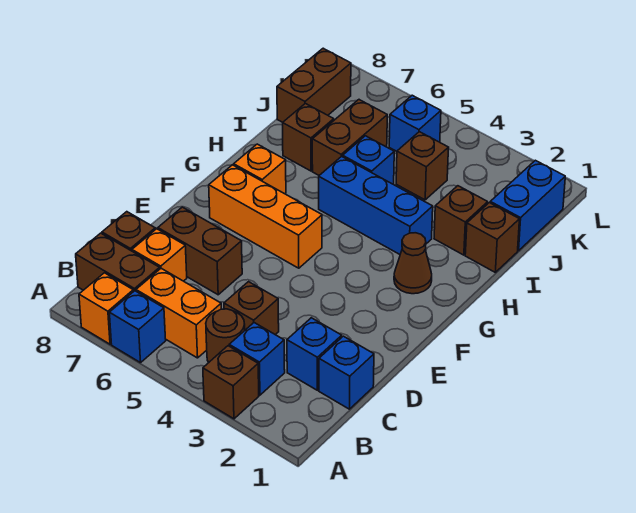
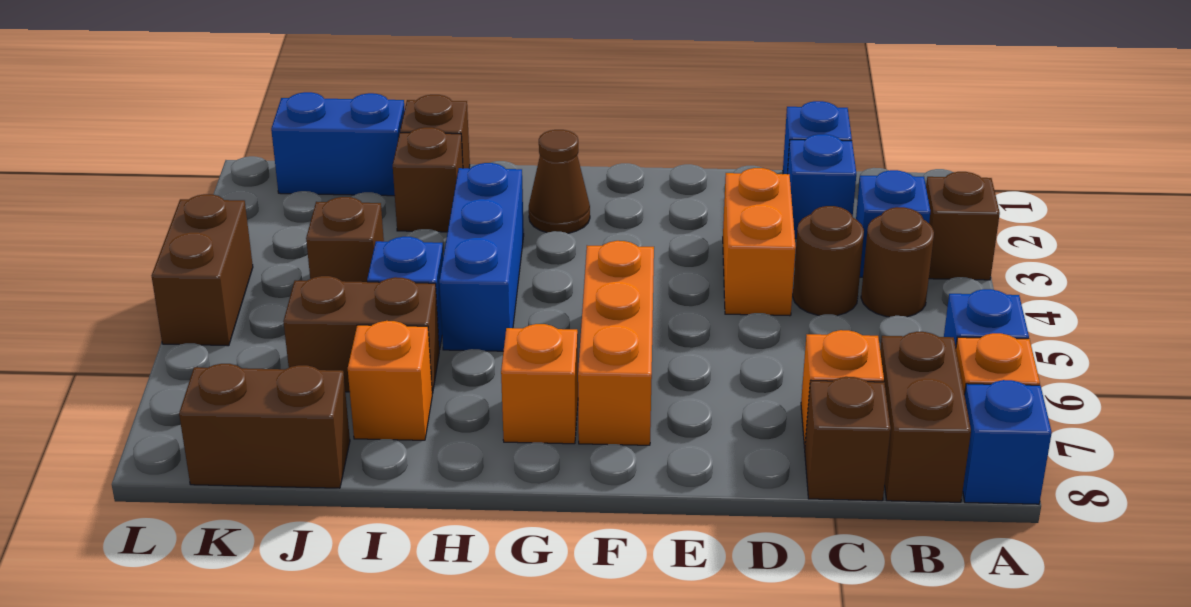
orange 1x2 brick [136,268,221,358] -> orange 1x2 brick moved to [723,168,796,316]
brown 1x1 brick [224,282,279,335] -> brown 1x1 round brick [793,206,864,316]
brown 1x2 brick [158,207,242,295] -> brown 1x2 brick moved to [152,194,253,346]
brown 1x1 brick [283,104,334,171] -> orange 1x1 brick [348,321,432,440]
blue 1x1 brick [389,95,441,151] -> blue 1x1 brick moved to [963,380,1052,504]

